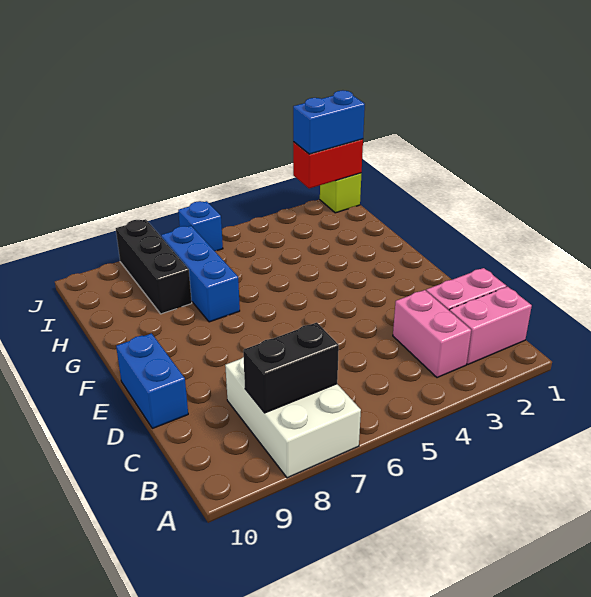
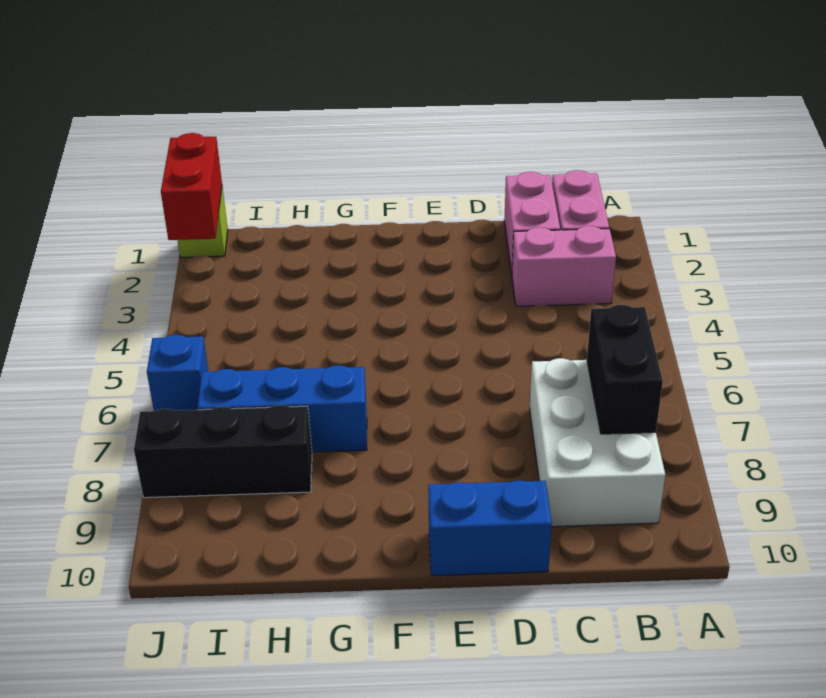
white 2x3 brick [225,357,361,478] -> white 2x3 brick turned to [530,358,665,527]
blue 1x2 brick [293,90,365,154] -> none

